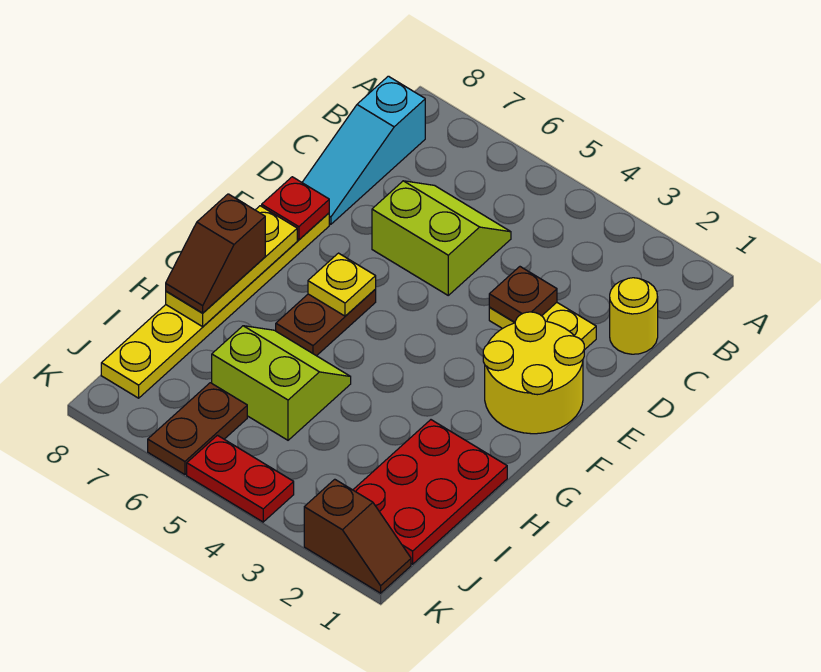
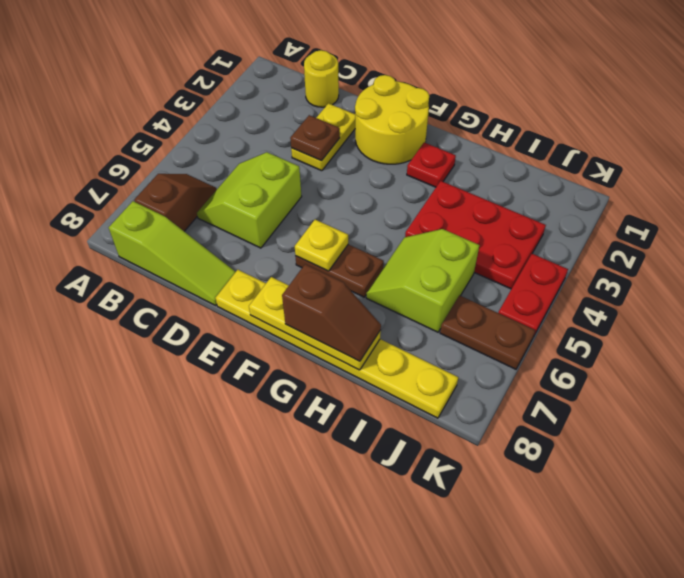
cyan 1x3 slope [302,76,425,224] -> lime 1x3 slope [109,201,235,305]
red 1x1 plate [262,177,329,240] -> red 1x1 plate moved to [407,143,456,187]
red 2x3 plate [353,420,507,564] -> red 2x3 plate moved to [405,181,546,289]
brown 1x2 slope [304,479,411,593] -> brown 1x2 slope moved to [134,174,217,231]

